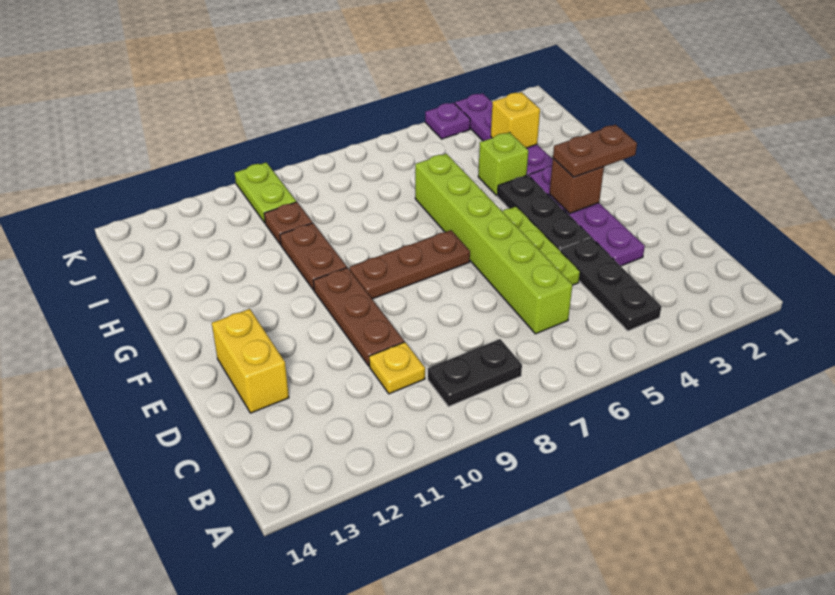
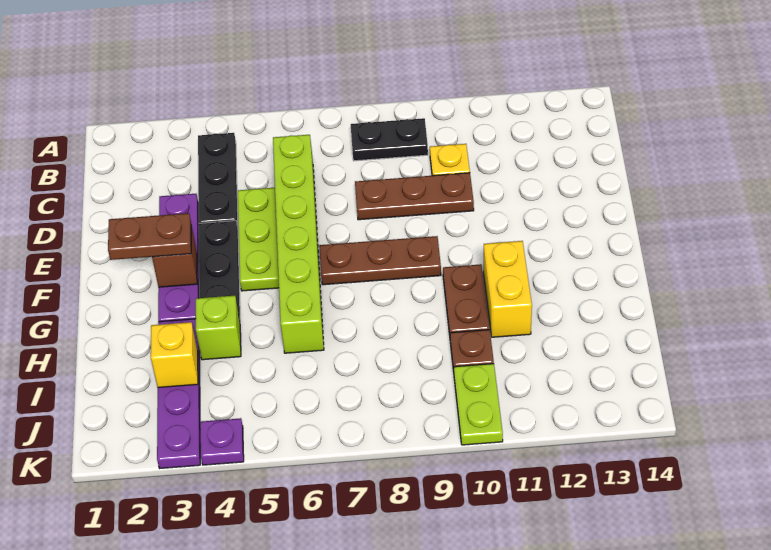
brown 1x3 plate [313,268,404,366] -> brown 1x3 plate turned to [355,173,474,220]
yellow 1x2 brick [212,309,289,413] -> yellow 1x2 brick moved to [483,241,532,337]

